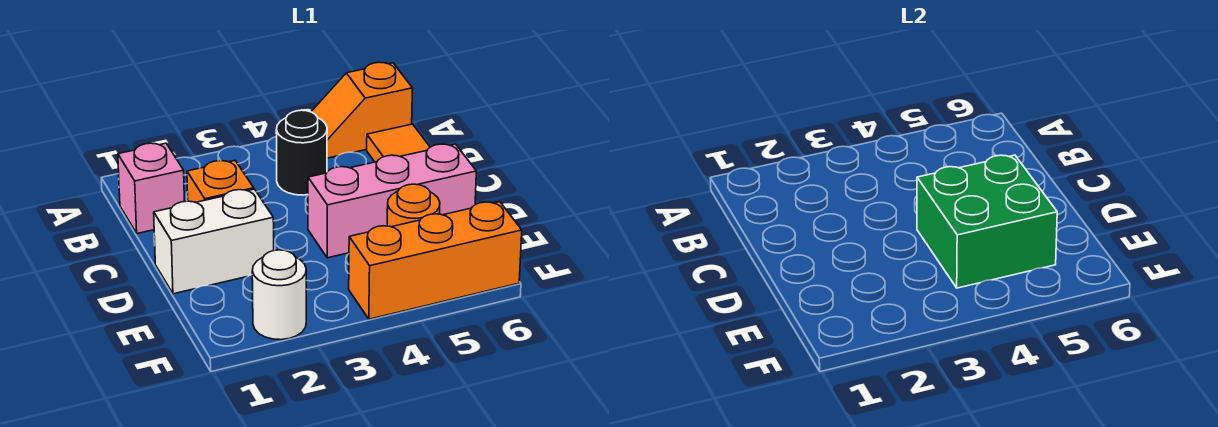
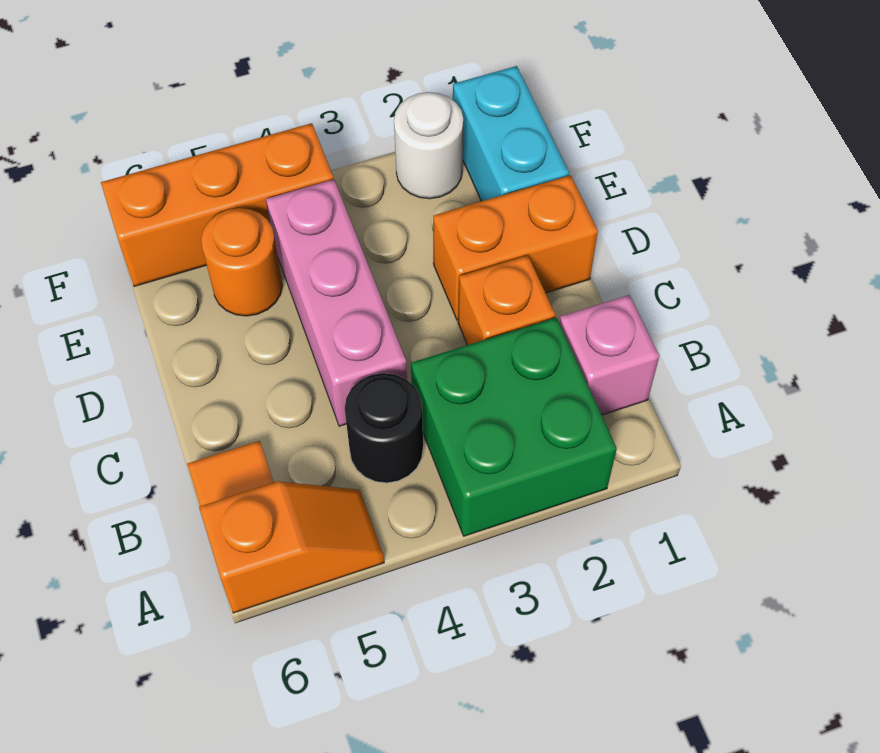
white 1x2 brick [154,189,274,294] -> orange 1x2 brick [433,175,598,320]
pink 1x3 brick [308,144,476,258] -> pink 1x3 brick turned to [266,179,407,426]
green 2x2 brick [917,155,1057,288] -> green 2x2 brick moved to [411,318,617,536]
none -> cyan 1x2 brick [453,66,569,201]

